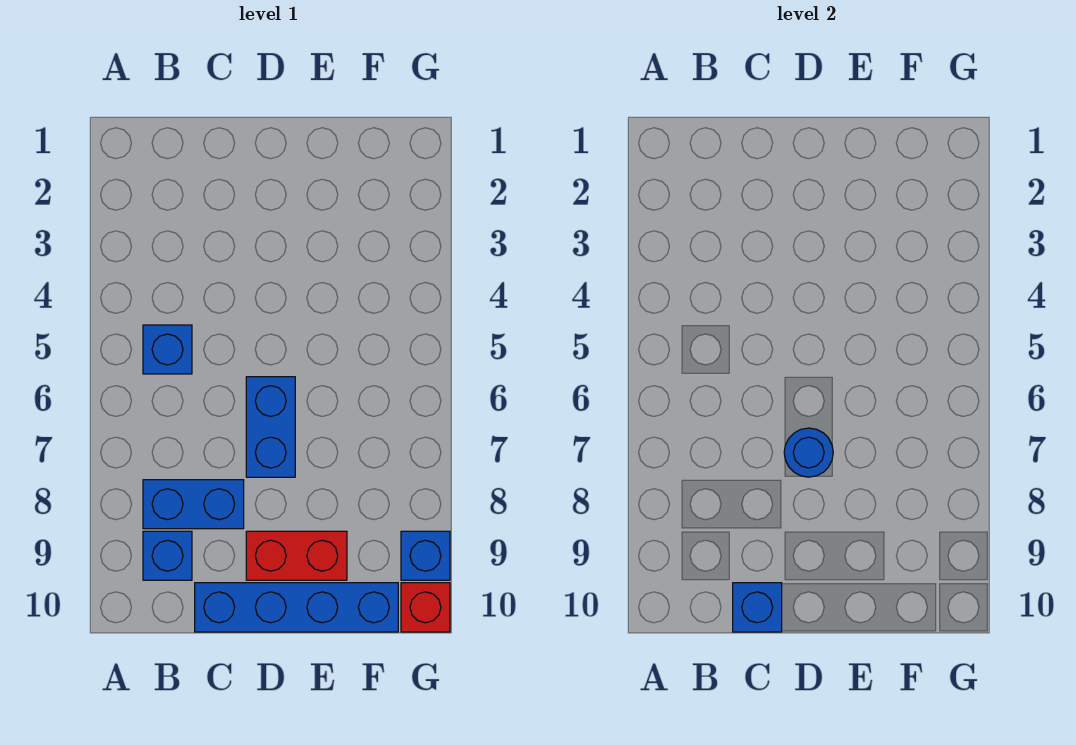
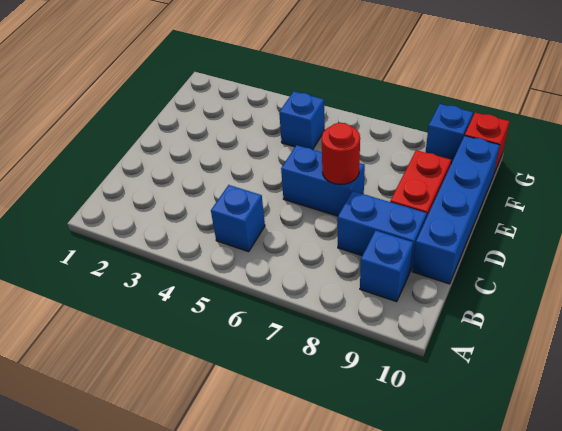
blue 1x2 brick [143,480,244,529] -> blue 1x2 brick turned to [338,191,427,271]
blue 1x1 brick [733,583,782,632] -> blue 1x1 brick moved to [279,91,325,150]
blue 1x1 round brick [784,428,833,477] -> red 1x1 round brick [322,123,360,185]

